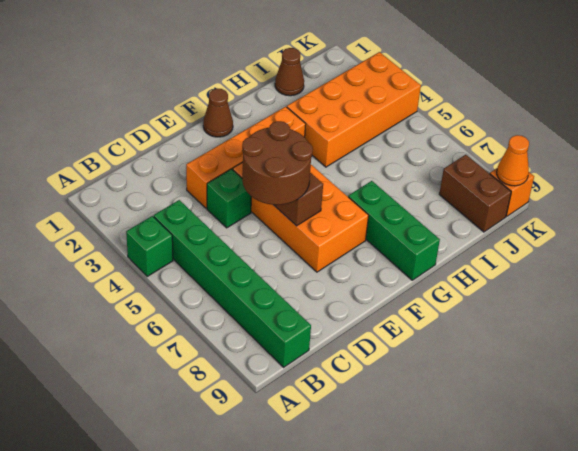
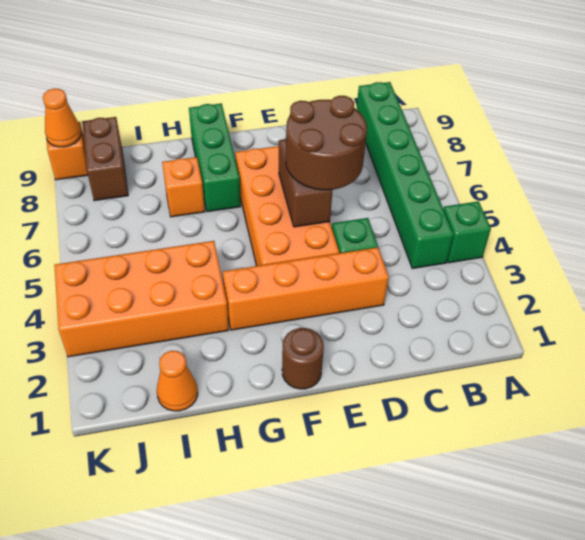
brown 1x1 cone [203,89,233,137] -> brown 1x1 round brick [282,328,324,389]
none -> orange 1x1 brick [162,157,205,217]
brown 1x1 cone [275,48,304,96] -> orange 1x1 cone [157,351,198,411]

